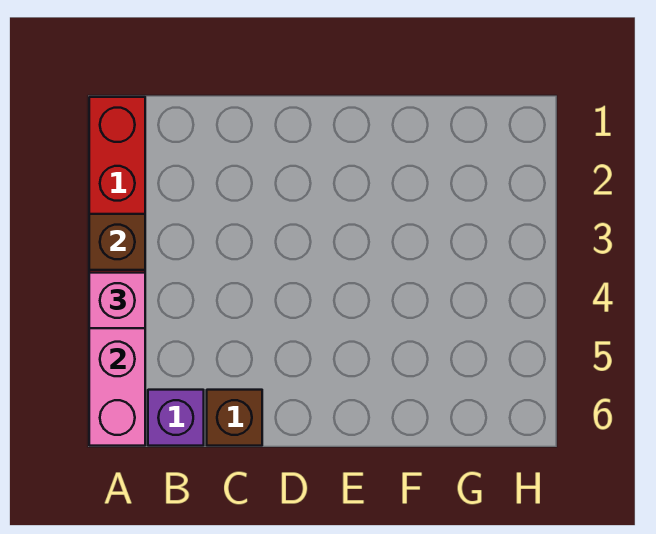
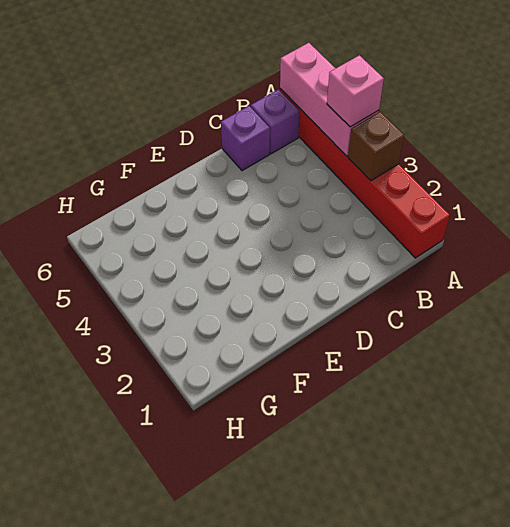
brown 1x1 brick [207,390,262,446] -> purple 1x1 brick [221,106,270,171]

